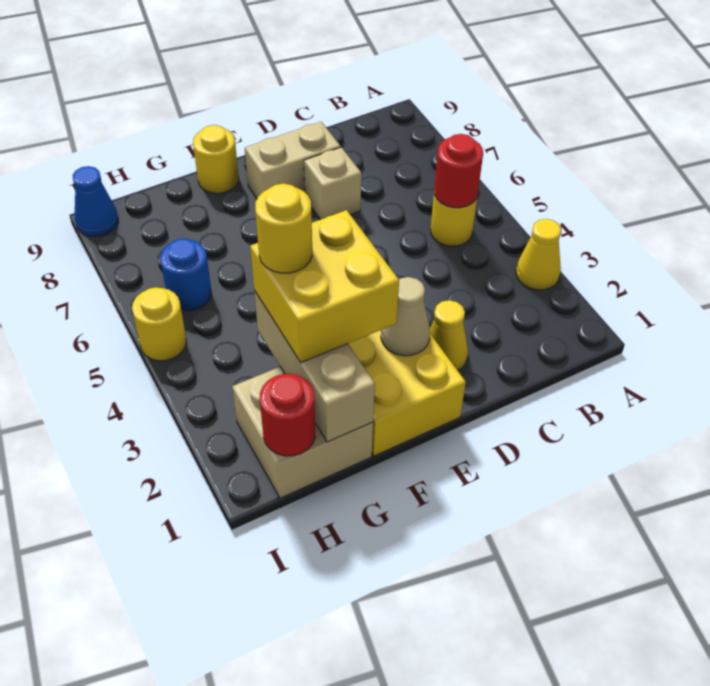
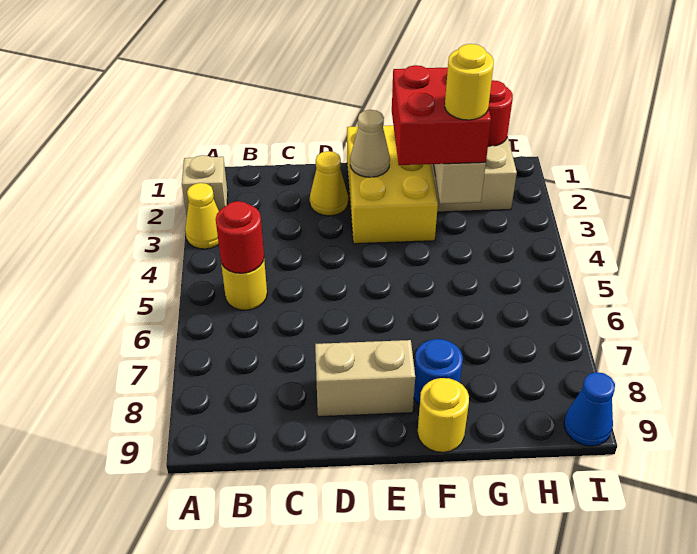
tan 1x1 brick [304,147,361,220] -> tan 1x1 brick moved to [182,155,228,215]
yellow 2x2 brick [250,210,399,363] -> red 2x2 brick [392,65,491,165]
blue 1x1 round brick [160,239,211,311] -> blue 1x1 round brick moved to [414,339,463,405]
yellow 1x1 round brick [132,287,186,361] -> none

